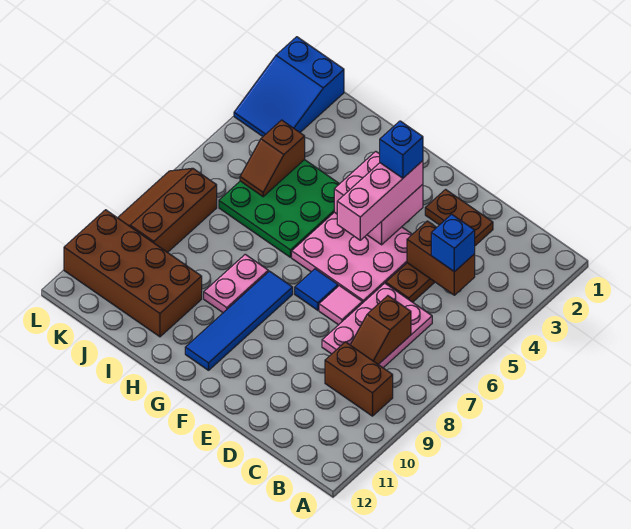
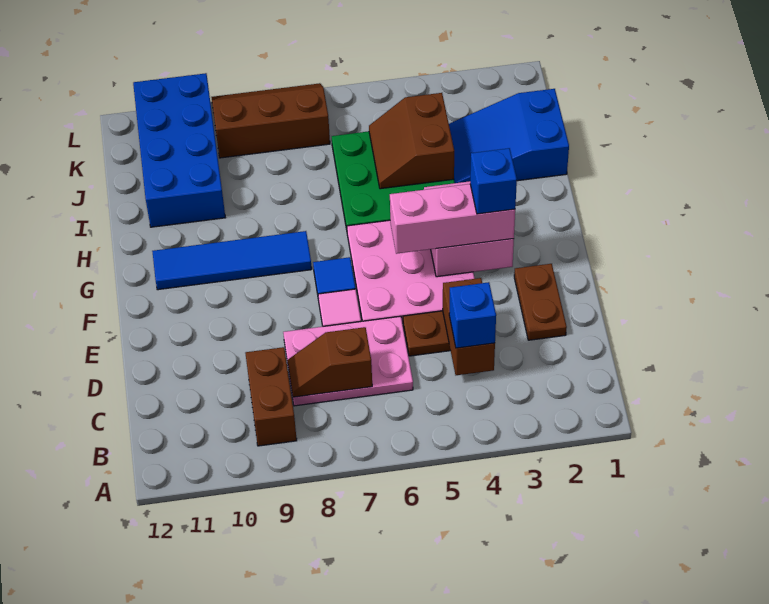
pink 1x2 plate [204,254,268,313] -> none
brown 2x4 brick [64,210,202,337] -> blue 2x4 brick [133,73,225,227]
brown 1x2 slope [240,120,305,197] -> brown 2x2 slope [369,93,454,189]
blue 2x3 slope [234,37,344,136] -> blue 2x3 slope moved to [449,89,569,183]

